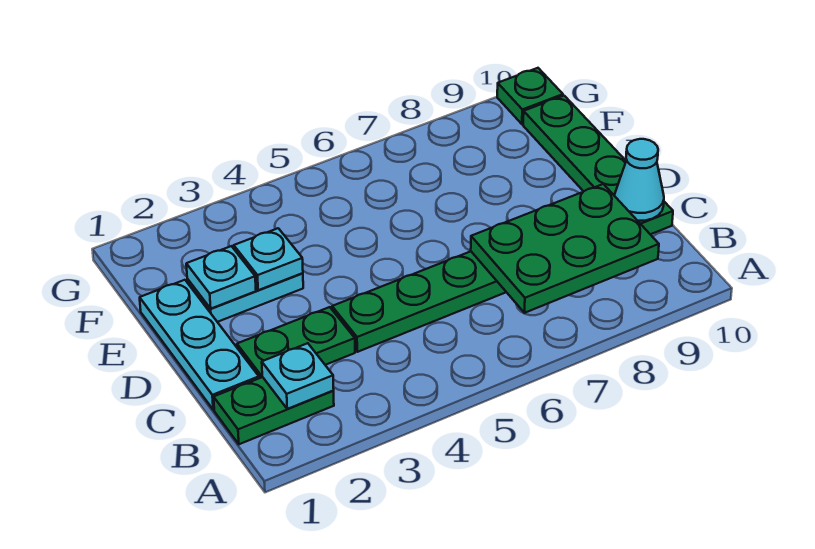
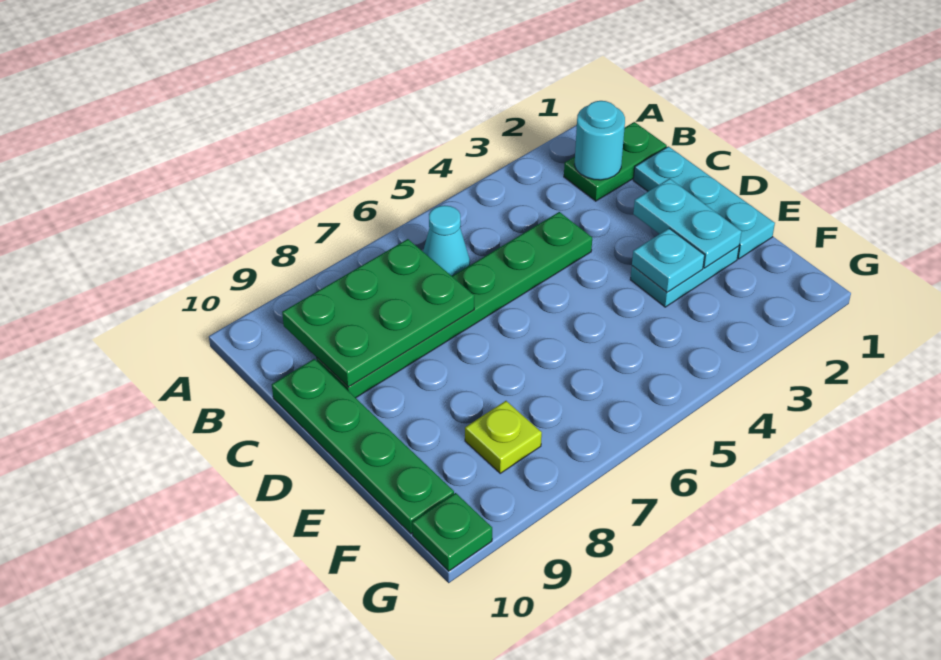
cyan 1x1 plate [262,343,334,409] -> cyan 1x1 round brick [574,101,625,180]
green 1x2 plate [237,307,355,378] -> none
cyan 1x1 cone [615,139,664,221] -> cyan 1x1 cone moved to [423,205,470,276]
cyan 1x1 plate [186,246,256,309] -> cyan 1x2 plate [633,178,742,268]
none -> lime 1x1 plate [465,401,542,473]

